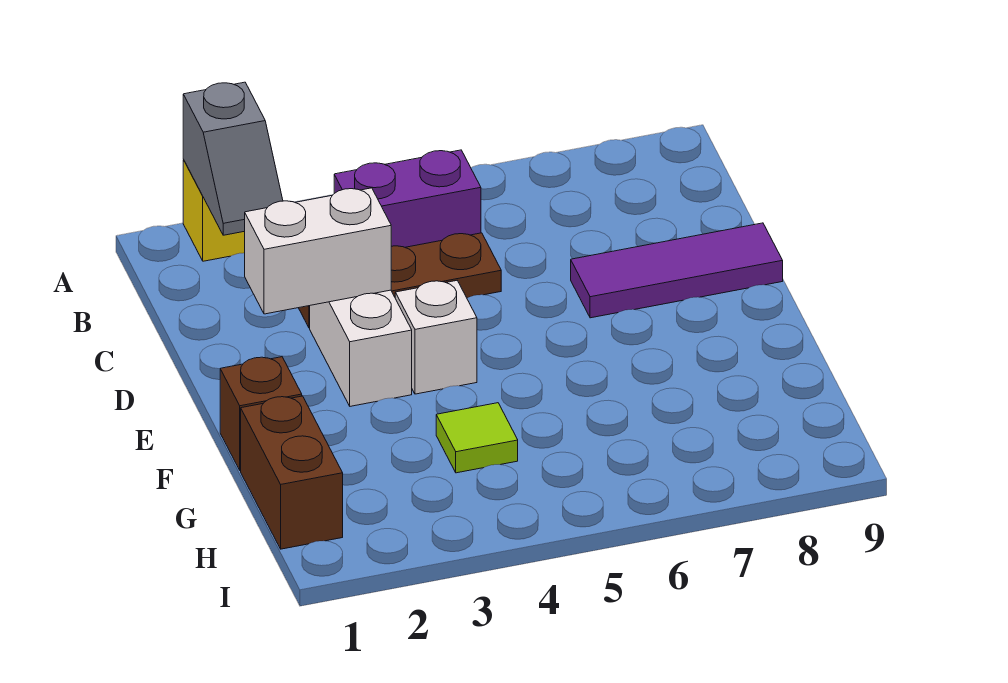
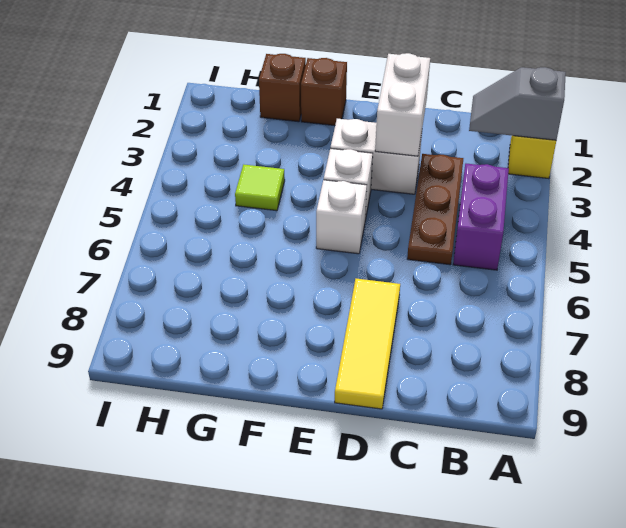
purple 1x3 tile [571,223,783,318] -> yellow 1x3 tile [335,279,400,409]
none -> white 1x1 brick [316,180,367,254]
brown 1x2 brick [241,396,343,549] -> brown 1x1 brick [259,54,306,122]

